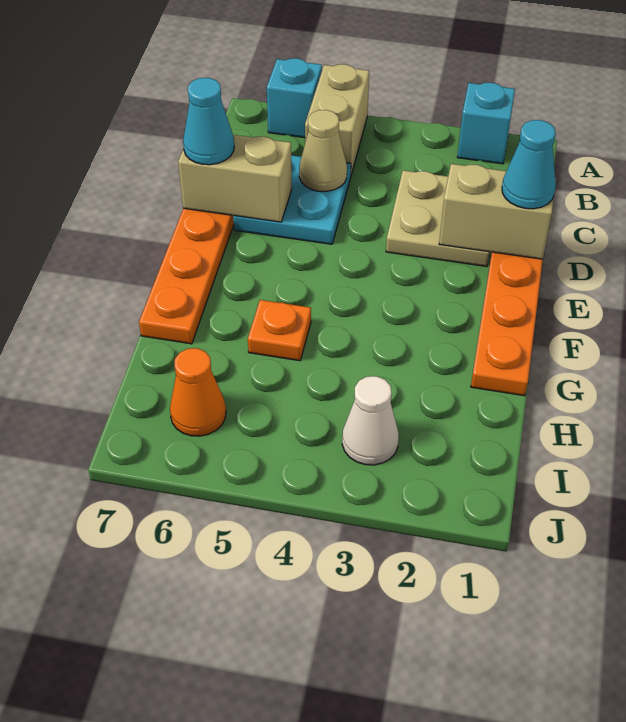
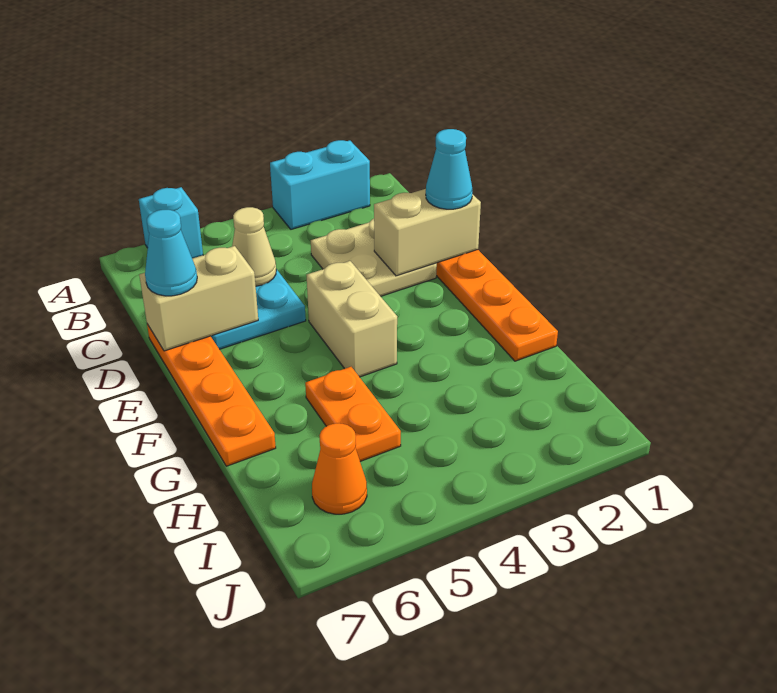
cyan 1x1 brick [457,83,515,164] -> cyan 1x2 brick [270,140,370,229]
tan 1x2 brick [305,64,369,174] -> tan 1x2 brick moved to [306,261,397,377]
orange 1x1 plate [248,300,311,361] -> orange 1x2 plate [305,367,401,461]
white 1x1 cone [342,376,399,465] -> none

